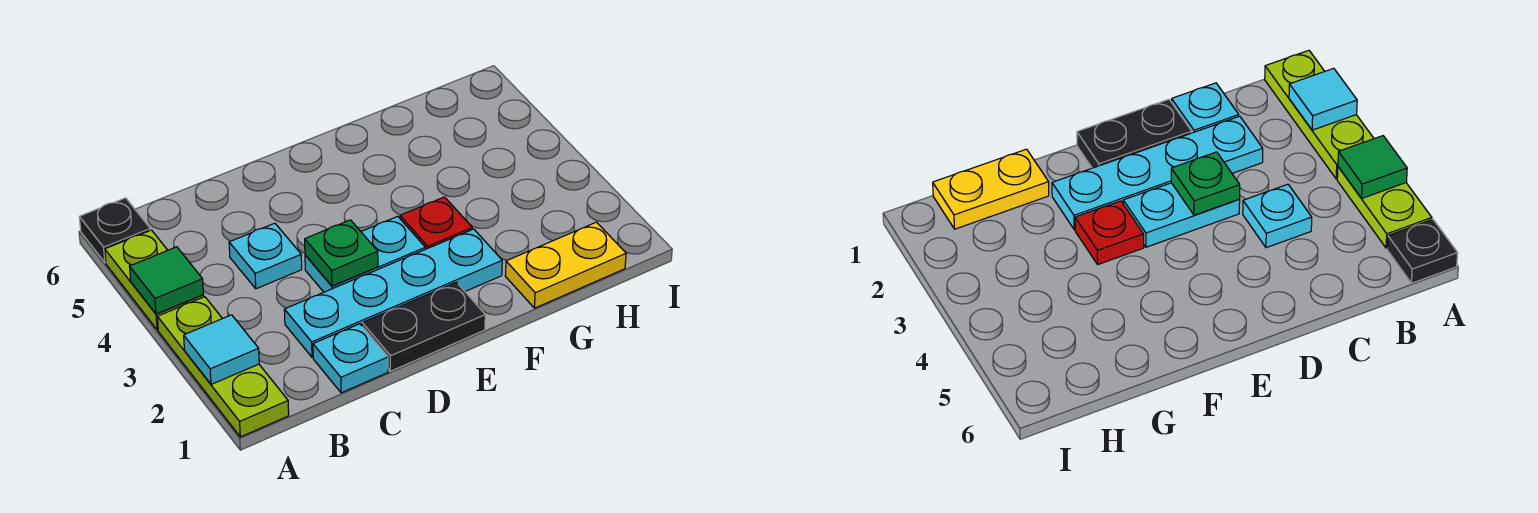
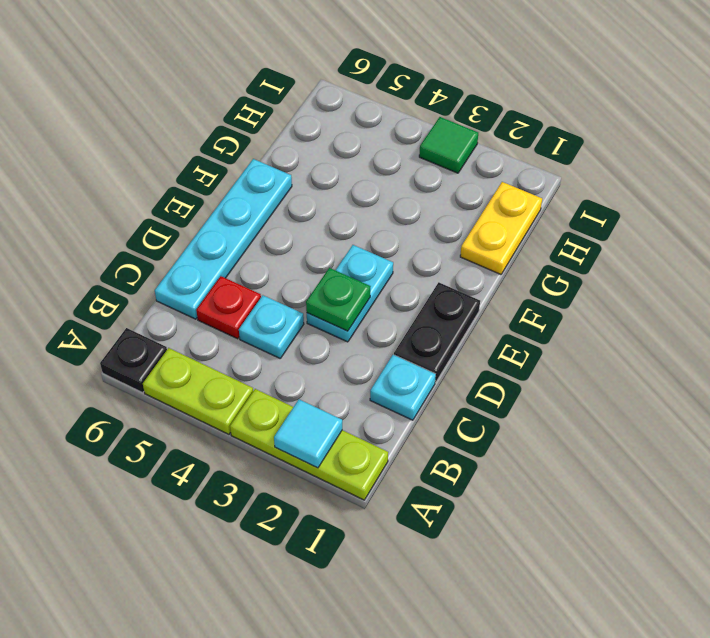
green 1x1 tile [130,247,203,314] -> green 1x1 tile moved to [419,117,478,173]
cyan 1x4 plate [284,229,502,357] -> cyan 1x4 plate moved to [155,159,292,319]
red 1x1 plate [400,197,472,249] -> red 1x1 plate moved to [196,276,261,339]

